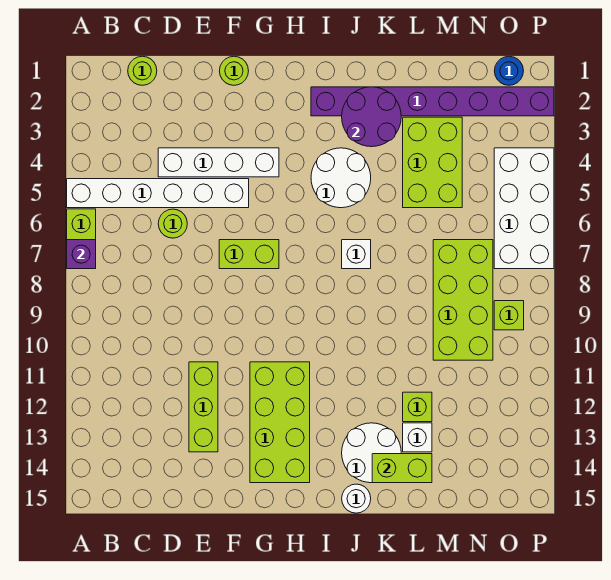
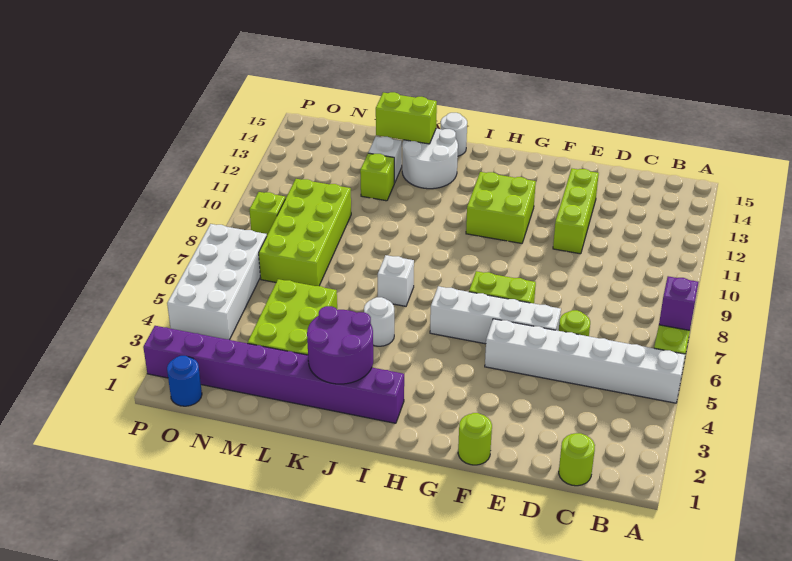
white 1x4 brick [158,148,279,177] -> white 1x4 brick moved to [430,286,561,344]
lime 2x4 brick [250,362,310,483] -> lime 2x2 brick [466,172,536,243]
white 2x2 round brick [311,148,371,208] -> white 1x1 round brick [364,297,394,346]

